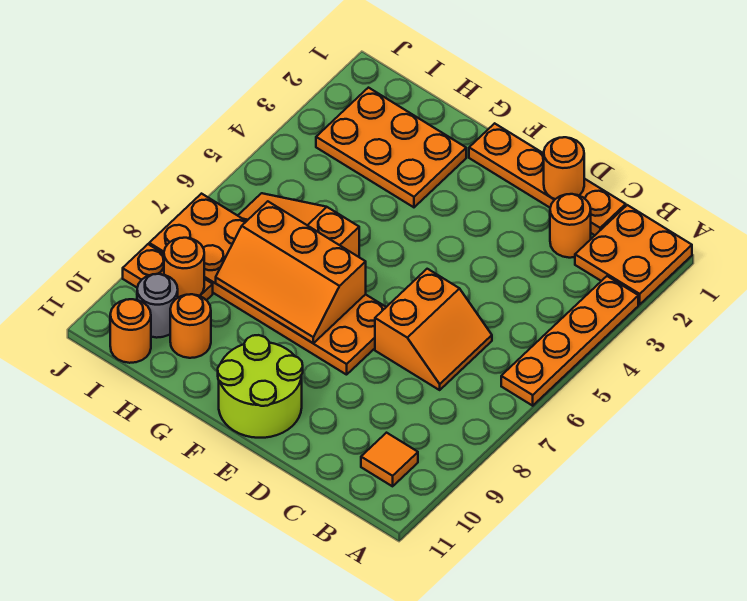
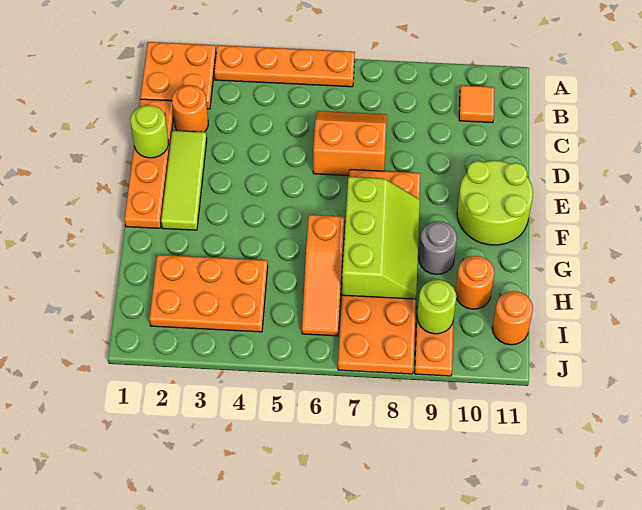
orange 1x1 round brick [544,137,584,199] -> lime 1x1 round brick [130,105,169,158]
none -> lime 1x3 tile [161,130,207,230]
orange 2x3 slope [216,201,366,343] -> lime 2x3 slope [342,177,420,299]
orange 2x3 plate [316,88,466,207] -> orange 2x3 plate turned to [149,255,268,332]
orange 1x1 round brick [164,238,204,298] -> lime 1x1 round brick [417,280,456,334]
grey 1x1 round brick [137,274,178,338] -> grey 1x1 round brick moved to [419,221,457,274]

